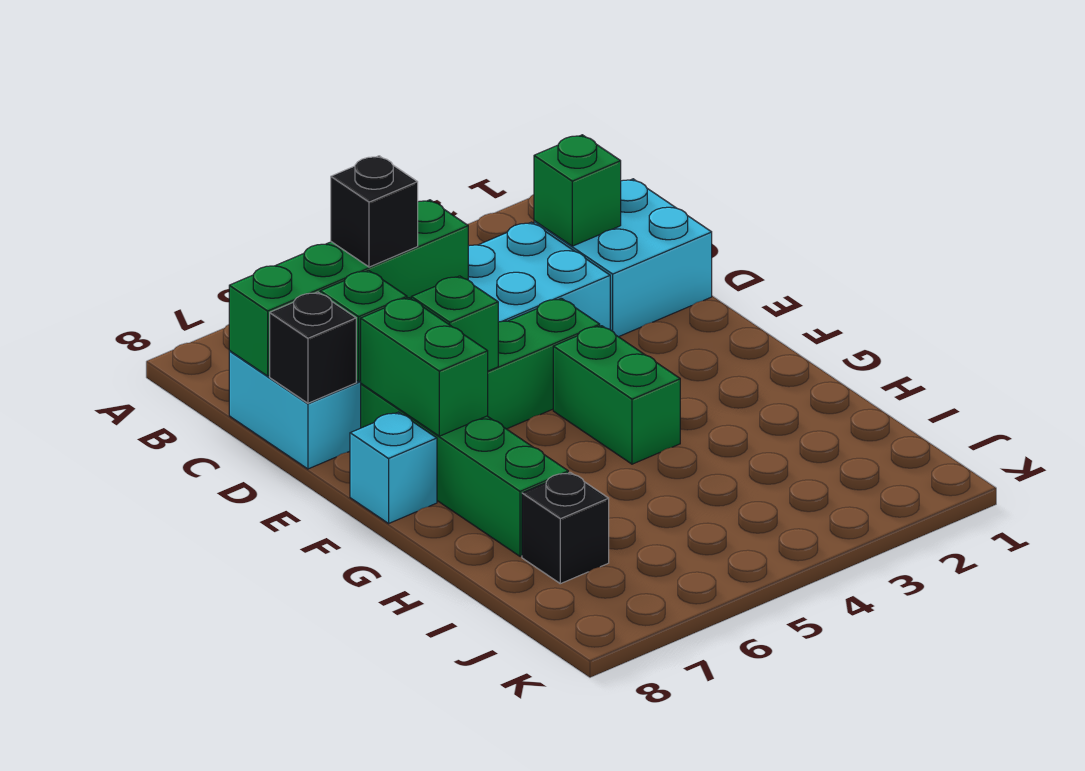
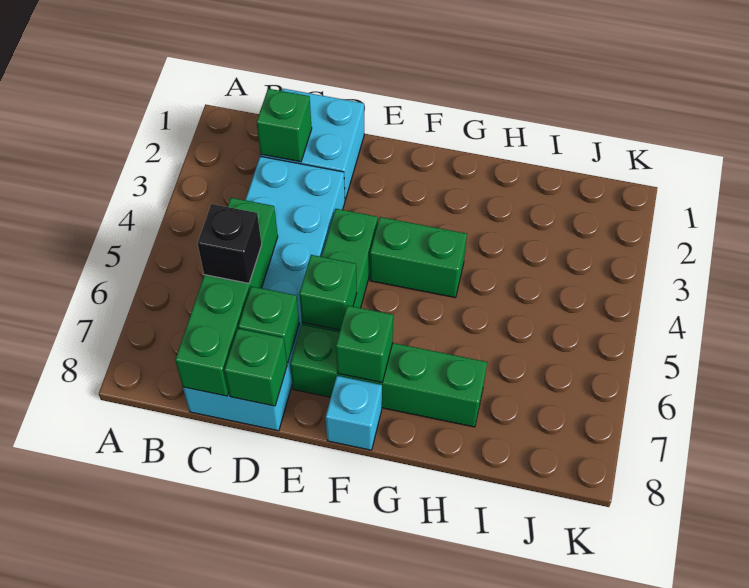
black 1x1 brick [270,292,356,403] -> green 1x1 brick [224,329,287,406]
green 1x2 brick [361,298,488,436] -> green 1x1 brick [336,305,393,383]
black 1x1 brick [522,472,609,584] -> none

